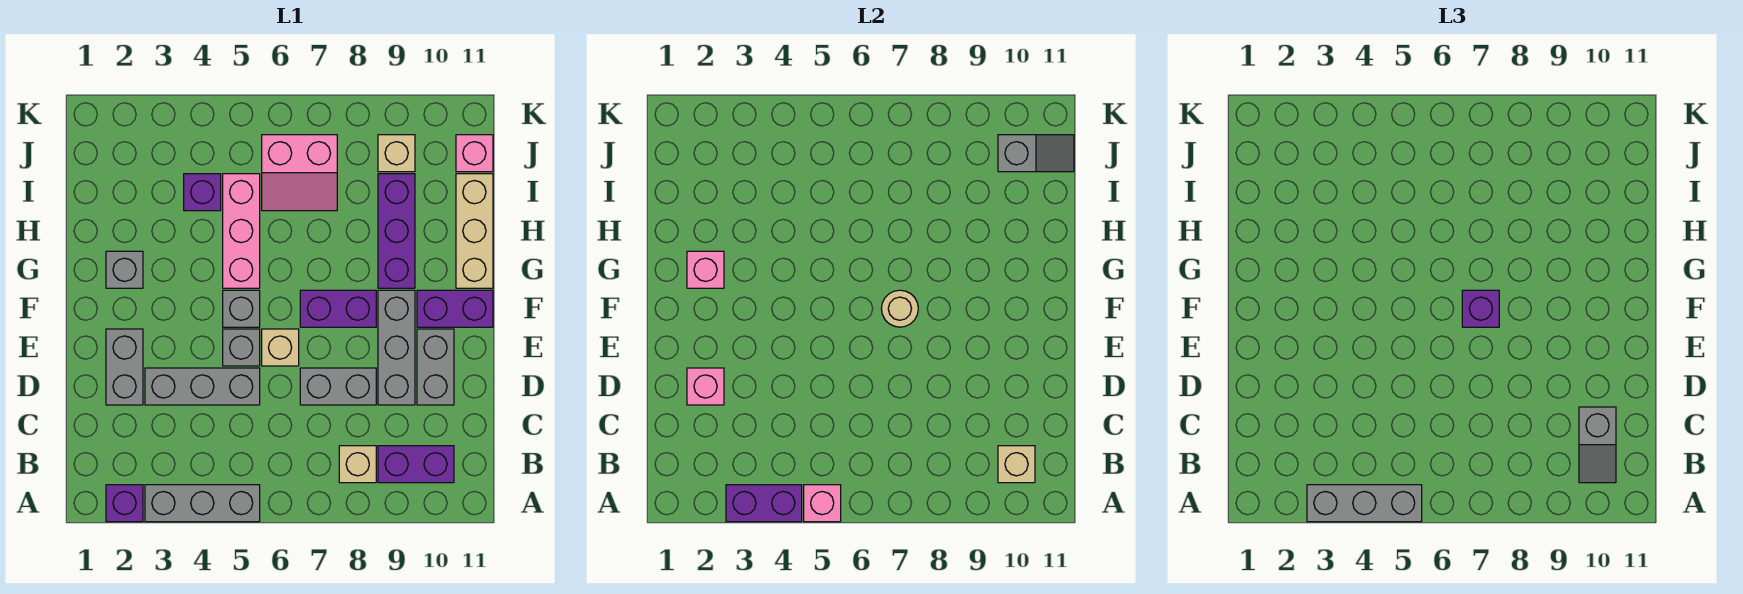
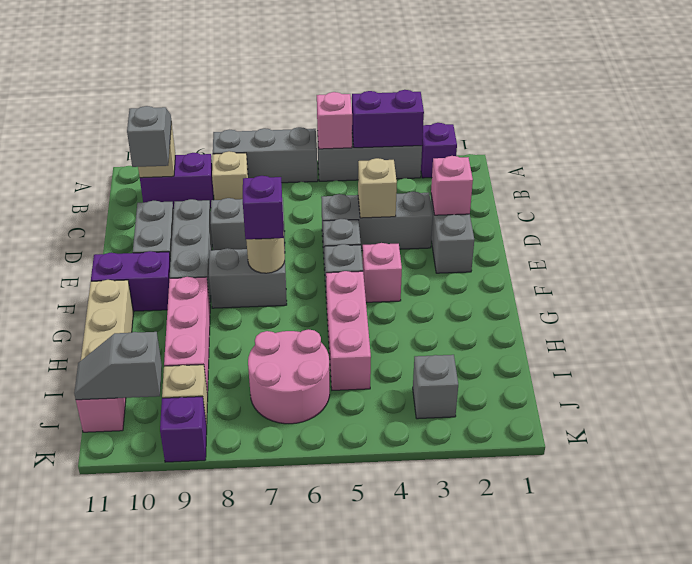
grey 1x3 brick [1307,485,1422,522] -> grey 1x3 brick moved to [213,127,318,183]
tan 1x1 brick [262,329,299,366] -> tan 1x1 brick moved to [358,158,397,218]
purple 1x2 brick [300,290,376,327] -> grey 1x2 brick [209,248,287,308]
grey 1x1 brick [106,251,143,288] -> grey 1x1 brick moved to [413,355,458,419]
pink 1x1 brick [687,251,724,288] -> pink 1x1 brick moved to [362,243,402,302]
purple 1x3 brick [378,174,415,288] -> pink 1x3 brick [164,277,210,395]
purple 1x1 brick [184,174,221,211] -> purple 1x1 brick moved to [160,397,207,462]
pink 2x2 slope [262,135,337,211] -> pink 2x2 round brick [248,329,330,424]

